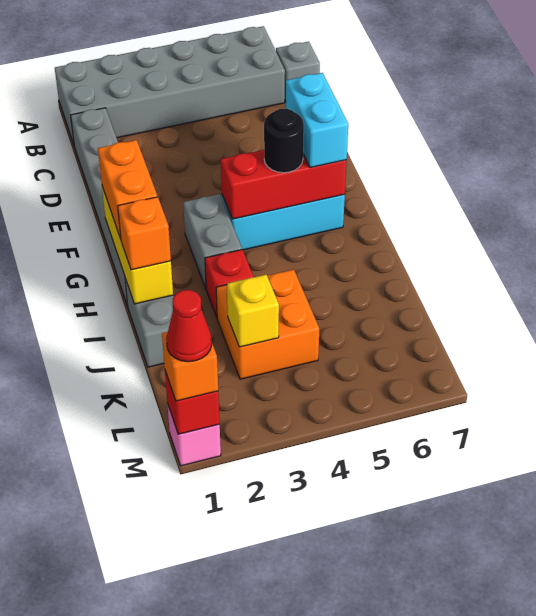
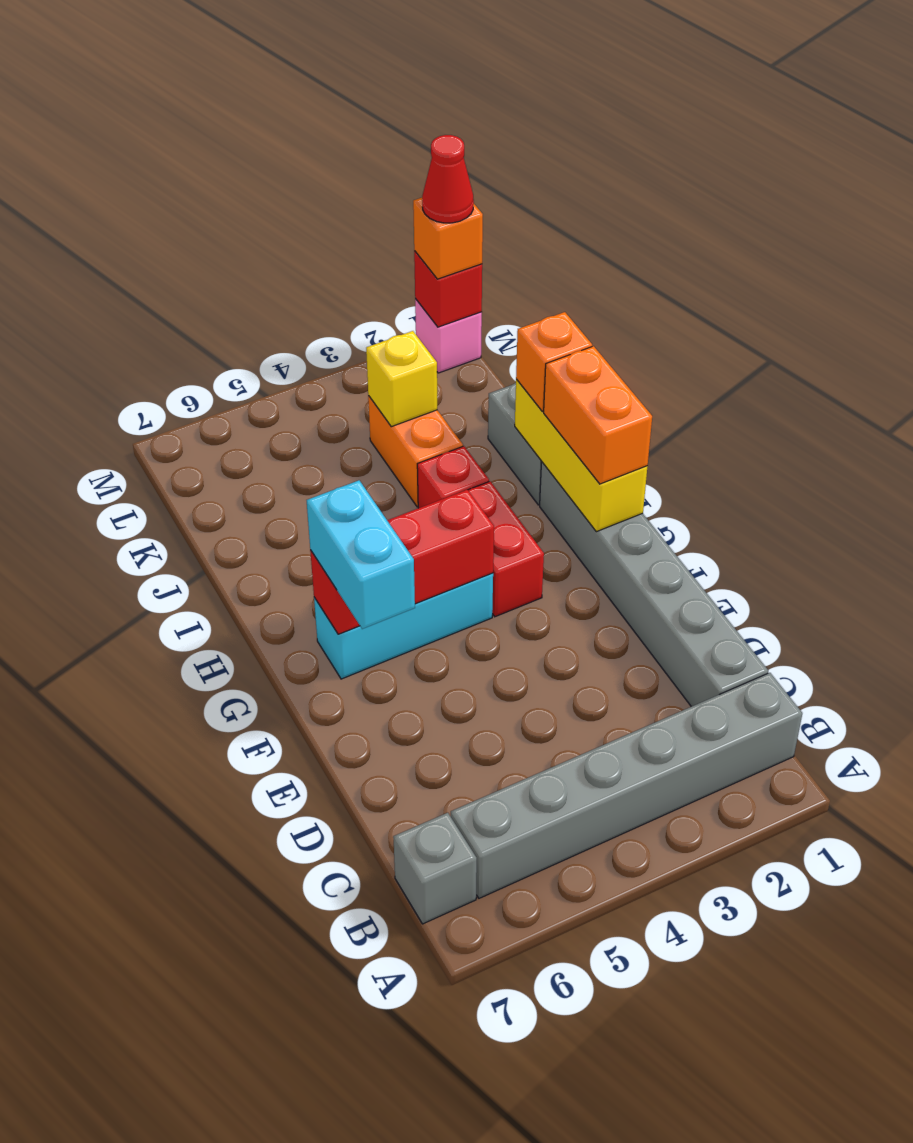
grey 2x6 brick [55,26,285,144] -> grey 1x6 brick [451,673,802,898]
grey 1x2 brick [183,194,242,288] -> red 1x2 brick [468,481,544,617]
black 1x1 round brick [264,108,304,173] -> none
orange 2x2 brick [216,270,319,379] -> orange 1x2 brick [368,396,463,507]

